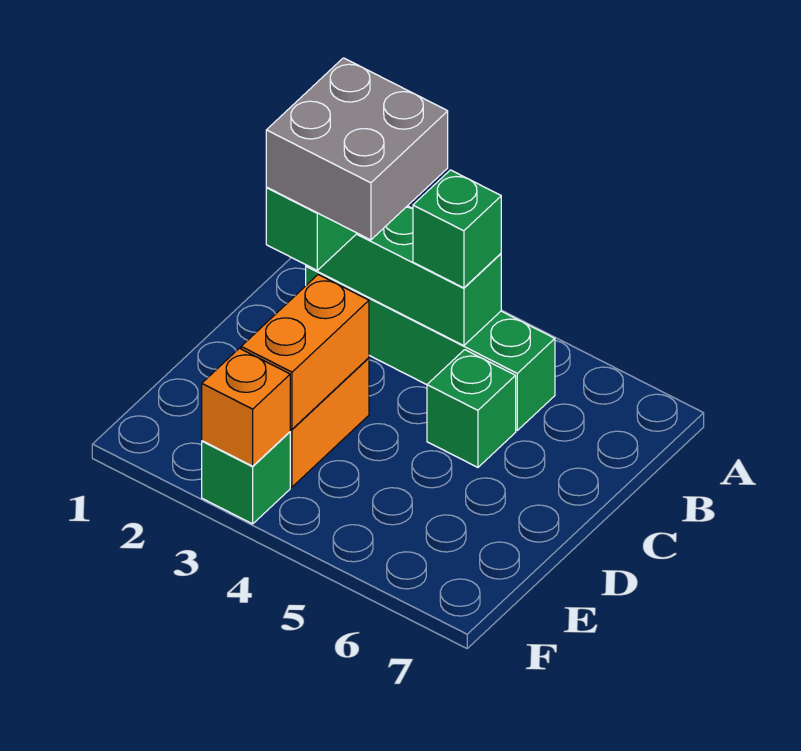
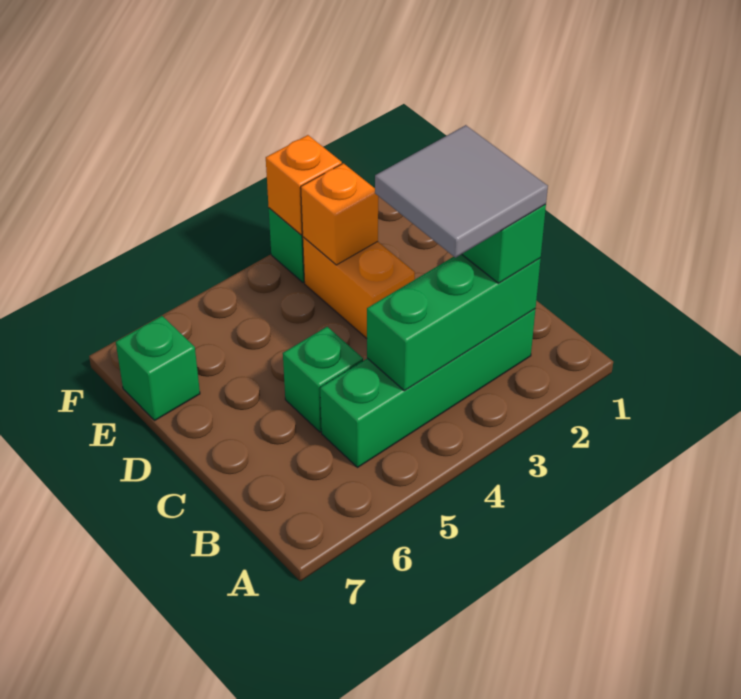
grey 2x2 brick [266,58,448,240] -> grey 2x2 tile [375,125,548,258]
green 1x1 brick [413,170,501,288] -> green 1x1 brick moved to [116,316,200,420]
orange 1x2 brick [241,275,369,429] -> orange 1x1 brick [301,163,378,265]

